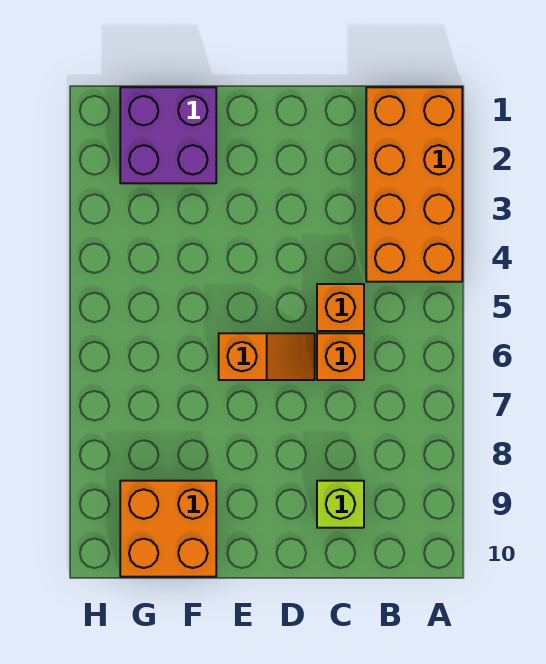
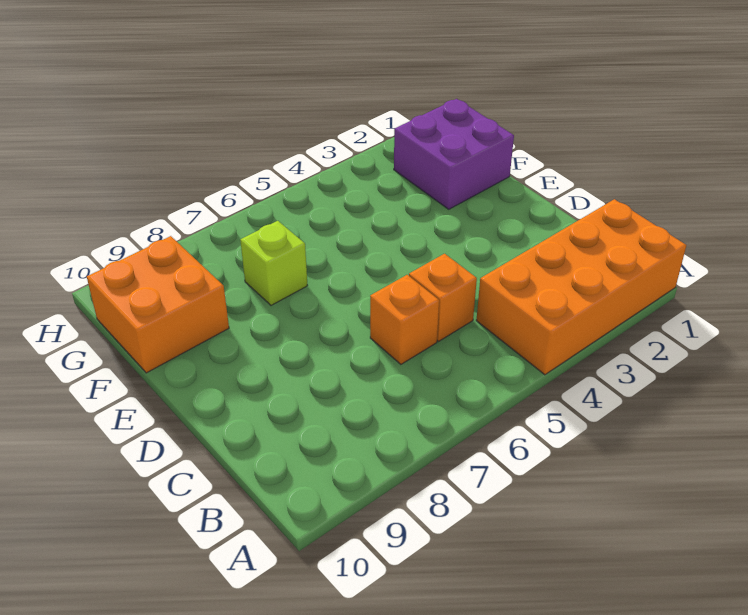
lime 1x1 brick [317,481,364,528] -> lime 1x1 brick moved to [240,221,308,305]
orange 1x2 slope [219,333,315,380] -> none

